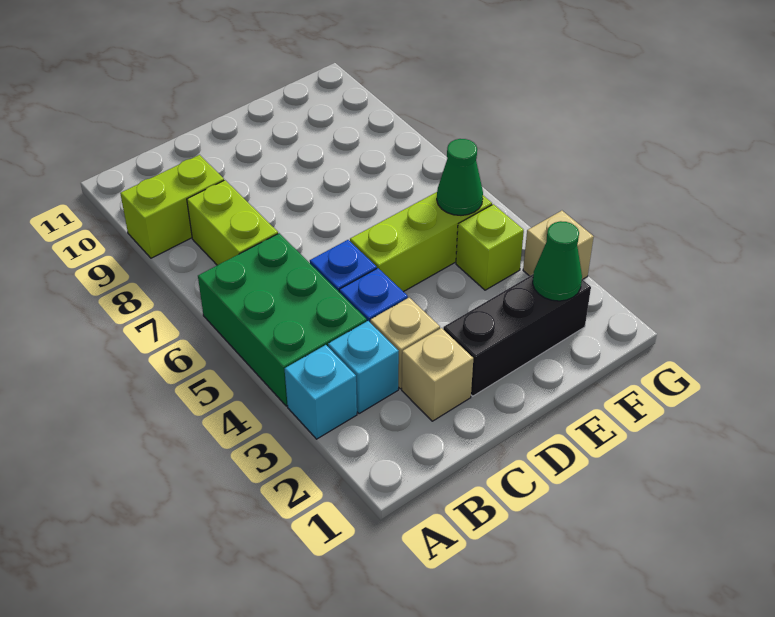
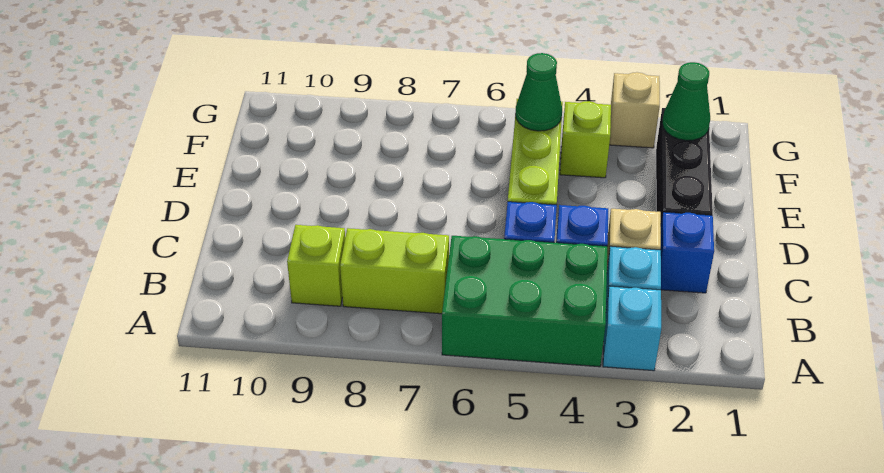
lime 1x2 brick [120,155,224,258] -> lime 1x1 brick [287,225,345,306]
tan 1x1 brick [402,328,473,421] -> blue 1x1 brick [661,212,714,293]

